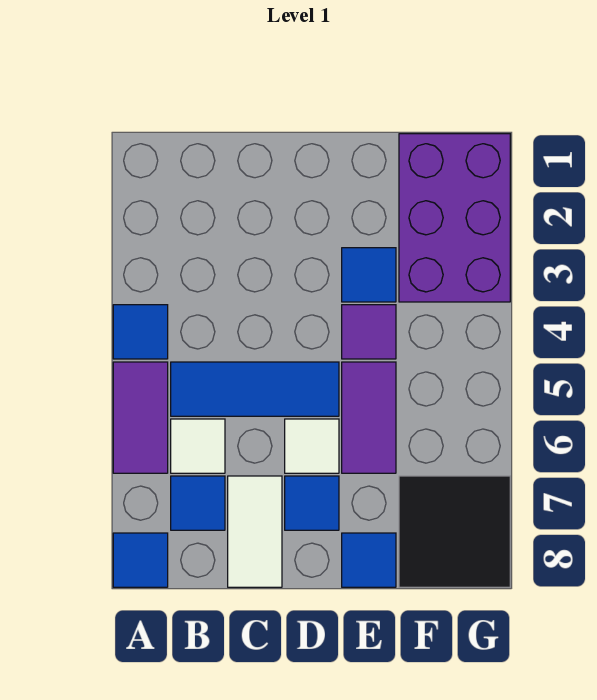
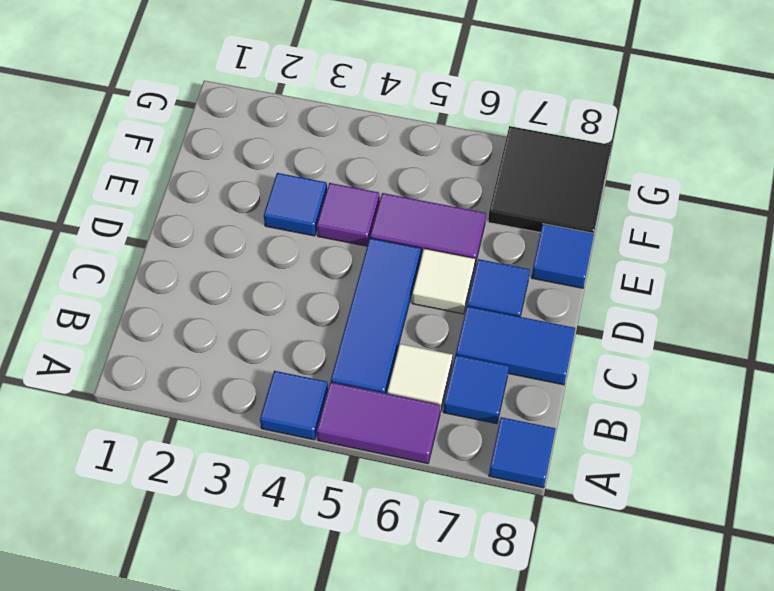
white 1x2 tile [228,476,282,587] -> blue 1x2 tile [456,306,575,385]
purple 2x3 brick [399,134,510,302] -> none

